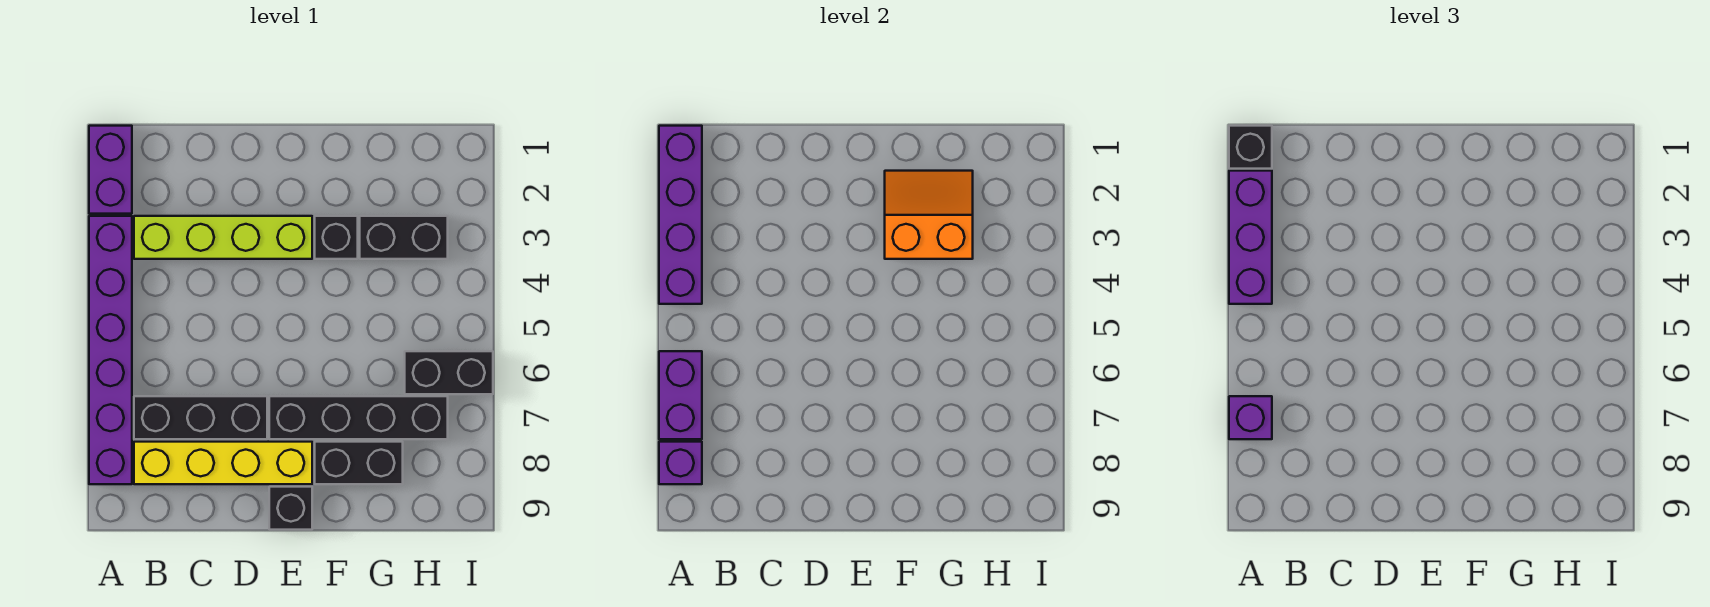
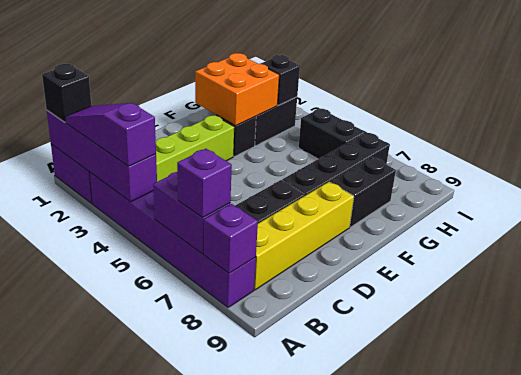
purple 1x3 brick [1229,171,1272,304] -> purple 1x3 slope [65,103,156,166]
black 1x1 brick [269,487,312,530] -> black 1x1 brick moved to [261,55,300,105]
orange 2x2 slope [885,171,973,259] -> orange 2x2 brick [195,53,279,126]
black 1x2 brick [405,351,493,394] -> black 1x2 brick turned to [298,109,365,159]

